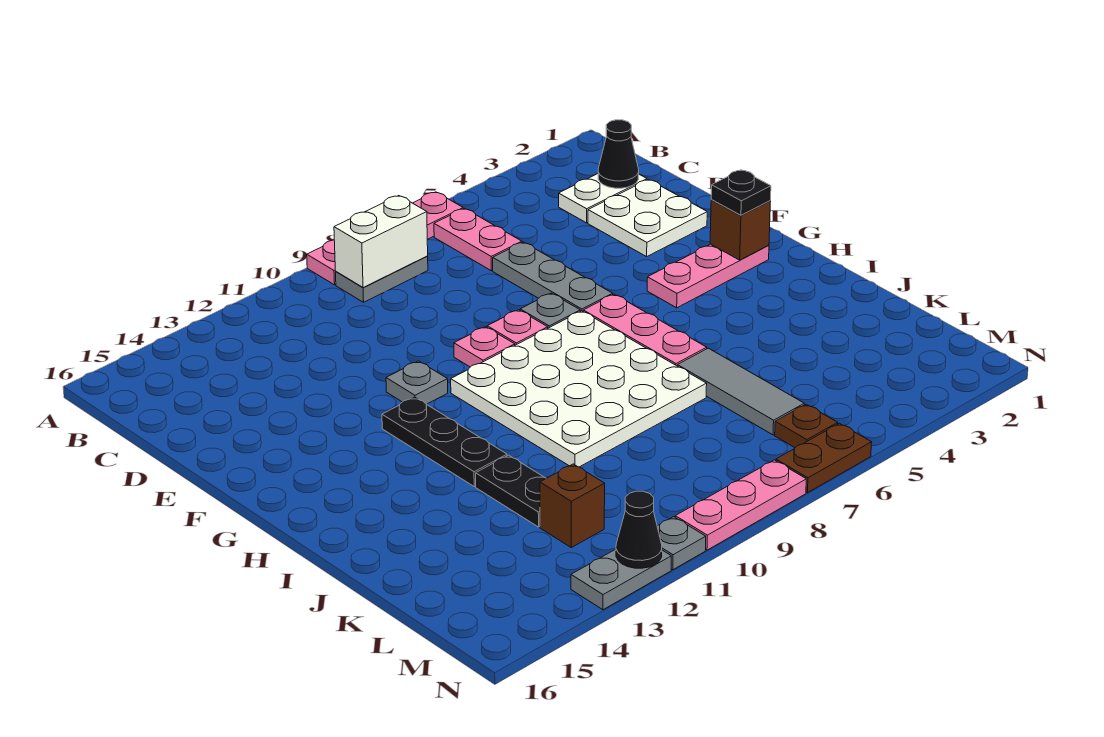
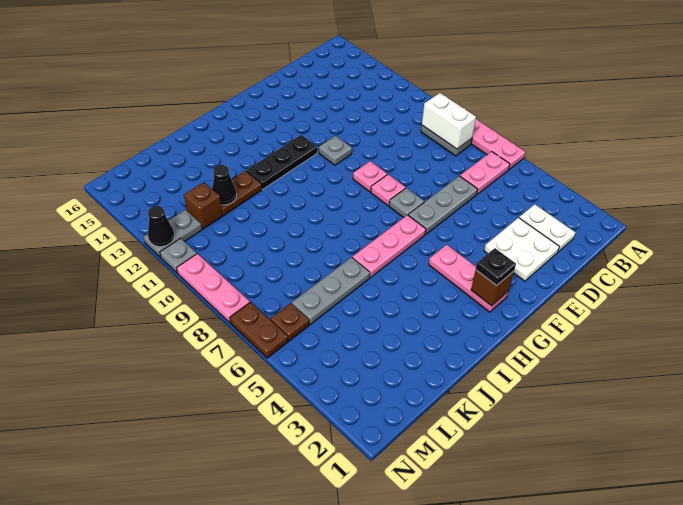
black 1x1 cone [598,120,639,188] -> black 1x1 cone moved to [212,165,237,205]
white 4x4 plate [451,311,707,467] -> none
grey 1x3 tile [678,348,804,435] -> grey 1x3 plate [292,257,370,324]
black 1x2 plate [476,455,546,527] -> brown 1x2 plate [221,171,262,216]
grey 1x2 plate [571,549,671,610] -> grey 1x2 plate turned to [144,210,202,257]

